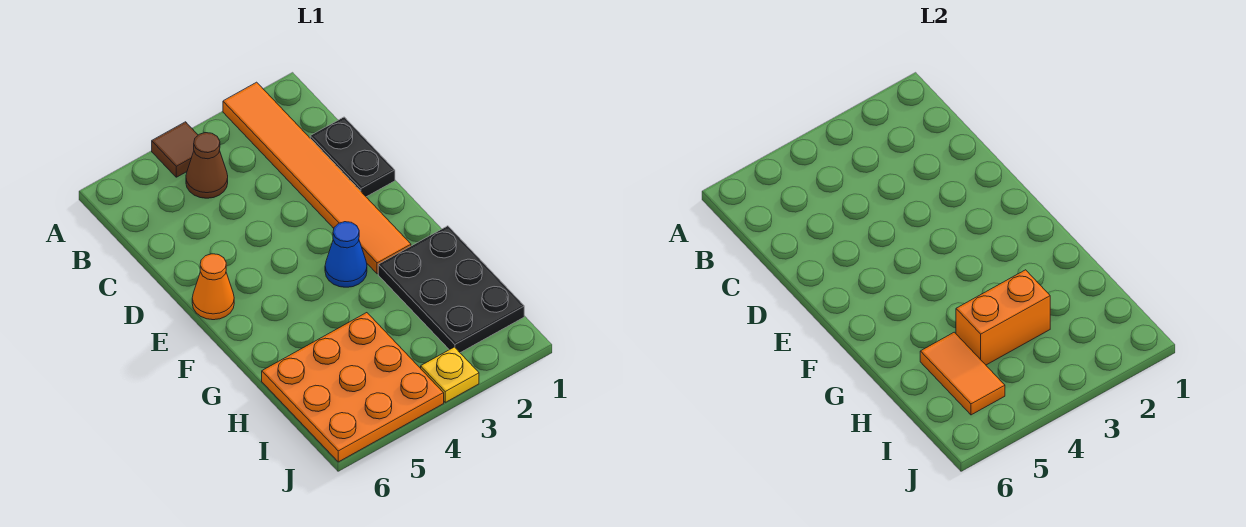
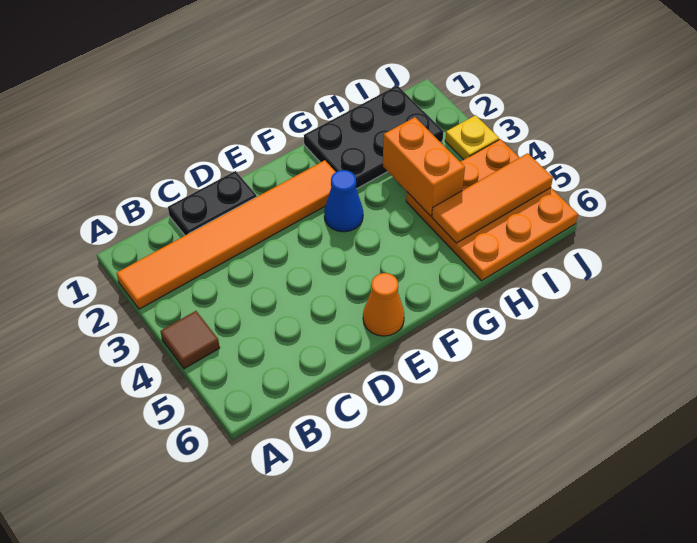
brown 1x1 cone [186,133,228,198] -> none
orange 1x2 tile [920,332,1005,415] -> orange 1x3 tile [432,153,553,243]

